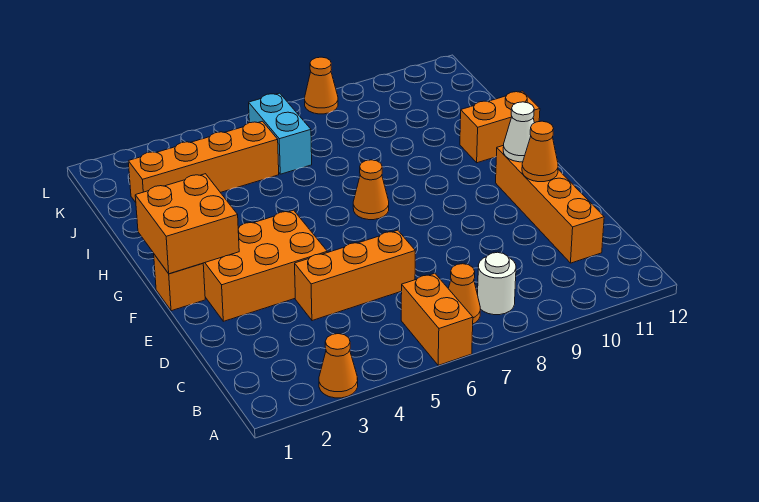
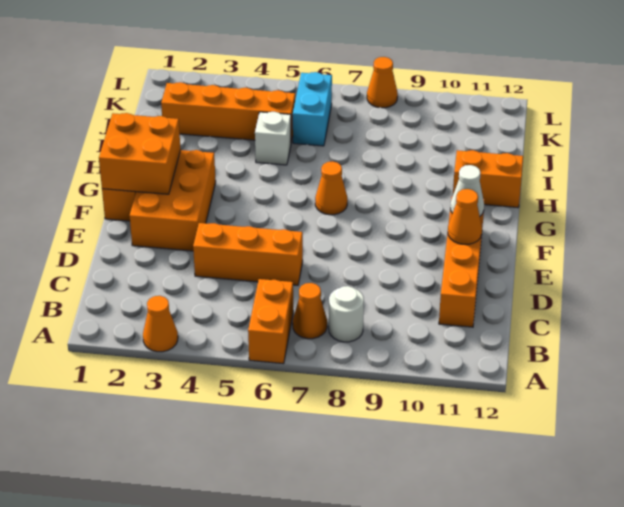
orange 2x3 brick [203,210,327,321] -> orange 2x3 brick turned to [130,150,216,251]
none -> white 1x1 brick [255,112,291,165]

